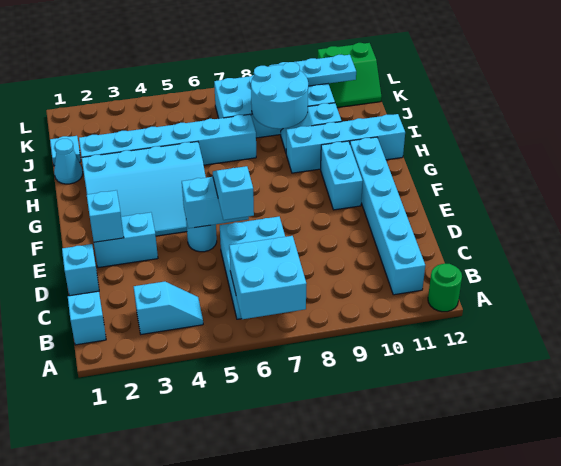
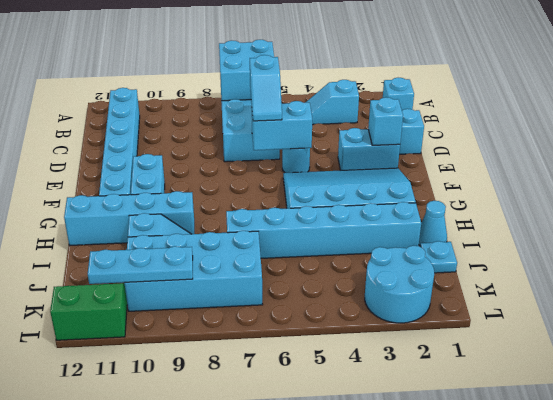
green 1x1 round brick [428,263,462,312] -> none
cyan 2x2 round brick [251,62,308,129] -> cyan 2x2 round brick moved to [365,246,434,323]

